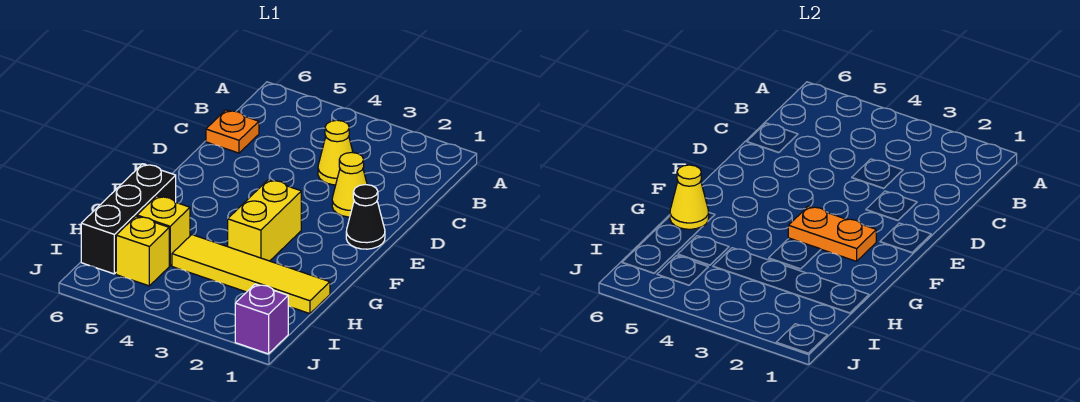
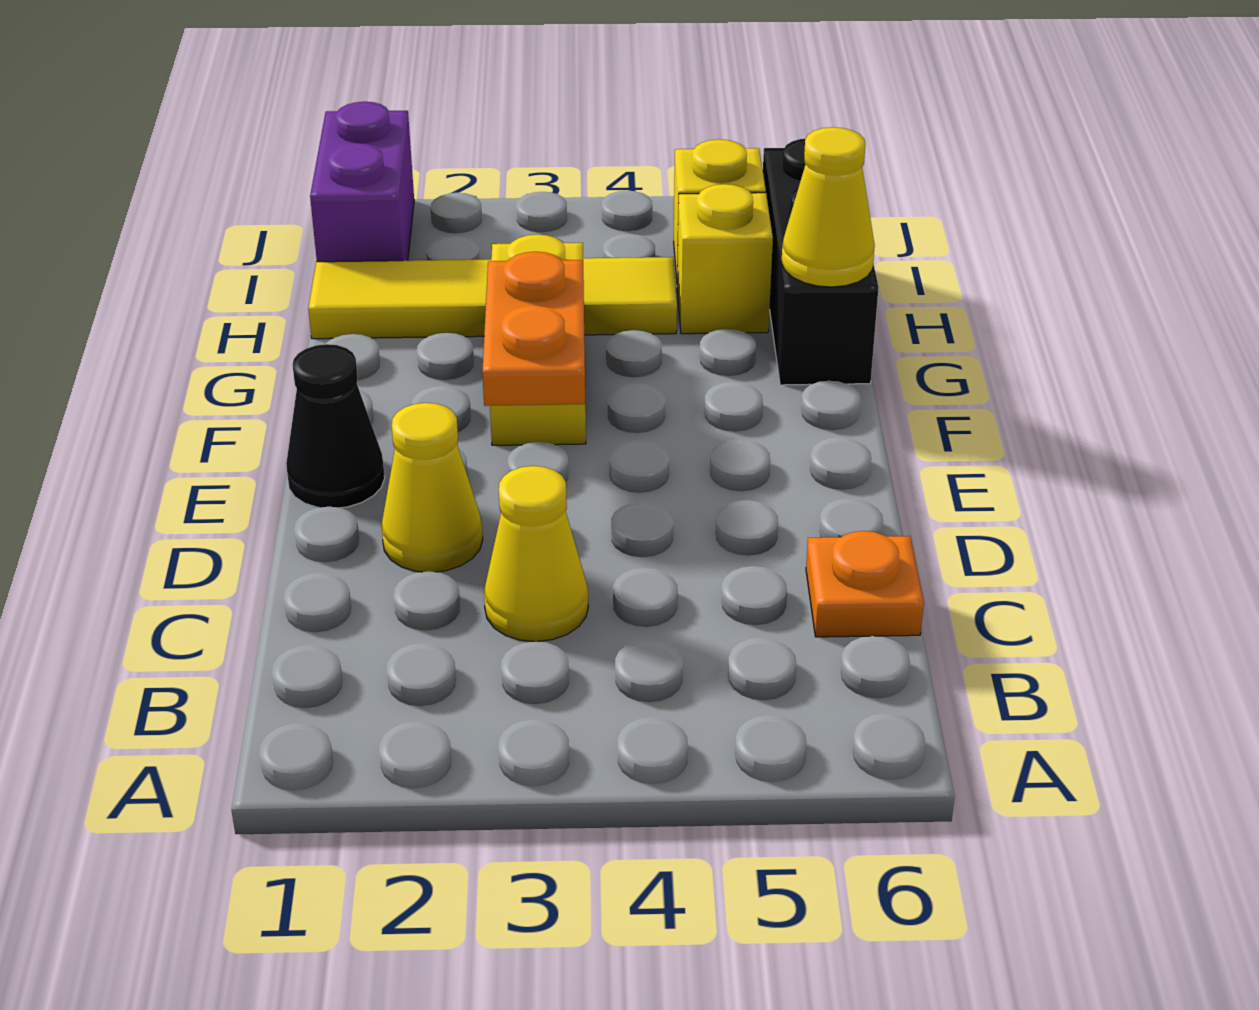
orange 1x2 plate [788,206,876,261] -> orange 1x2 plate turned to [482,252,585,406]
purple 1x1 brick [235,284,288,354] -> purple 1x2 brick [310,102,414,262]

